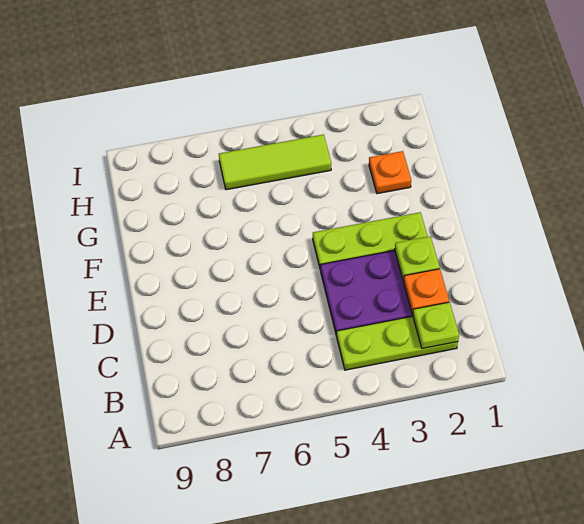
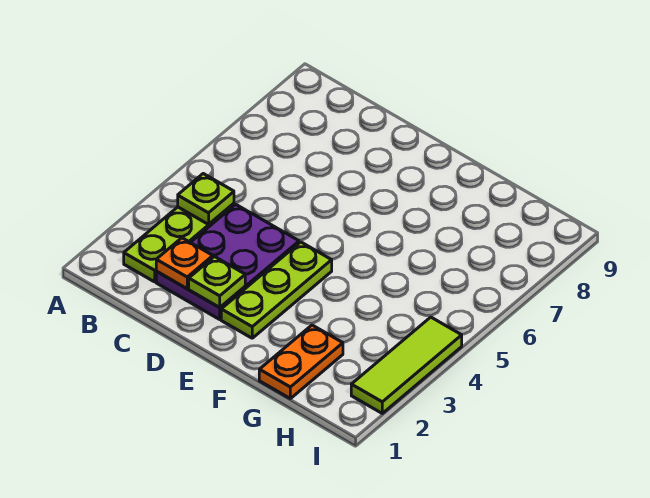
lime 1x1 plate [413,302,459,349] -> lime 1x1 plate moved to [178,174,234,224]
orange 1x1 plate [369,151,411,194] -> orange 1x2 plate [259,325,343,399]
lime 1x3 tile [219,134,331,190] -> lime 1x3 tile moved to [351,317,462,413]

